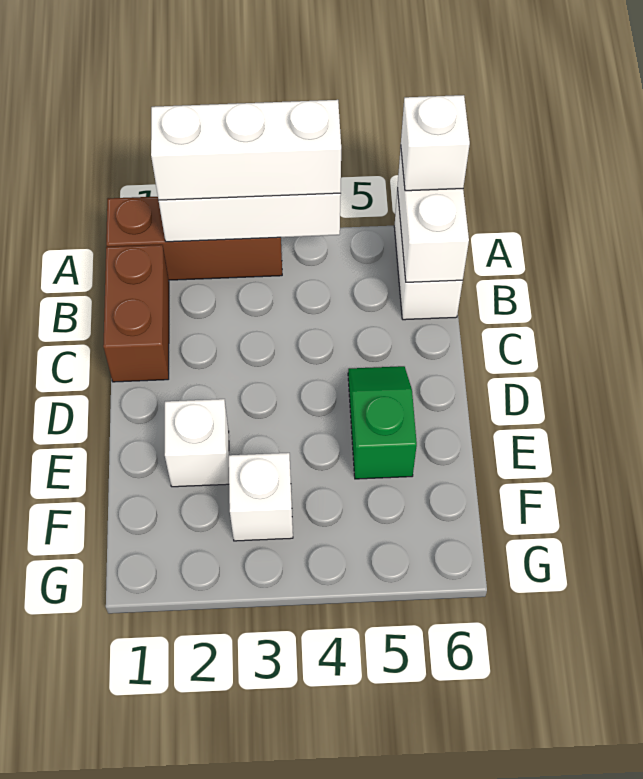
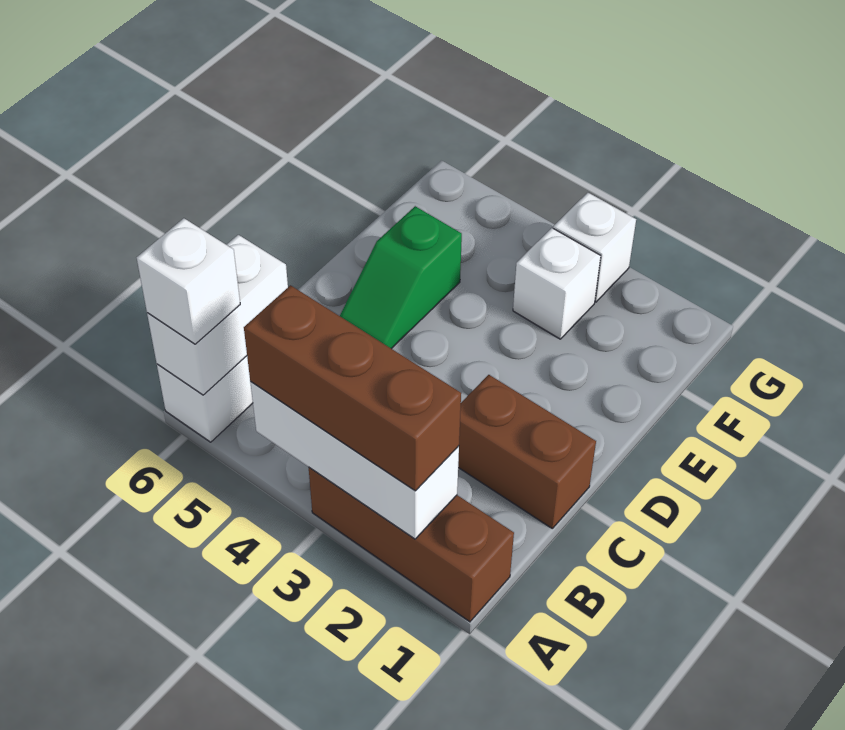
white 1x3 brick [151,100,341,200] -> brown 1x3 brick [244,285,461,491]
brown 1x2 brick [103,245,169,382] -> brown 1x2 brick turned to [458,375,596,528]
white 1x1 brick [165,399,229,487] -> white 1x1 brick moved to [553,193,636,302]

